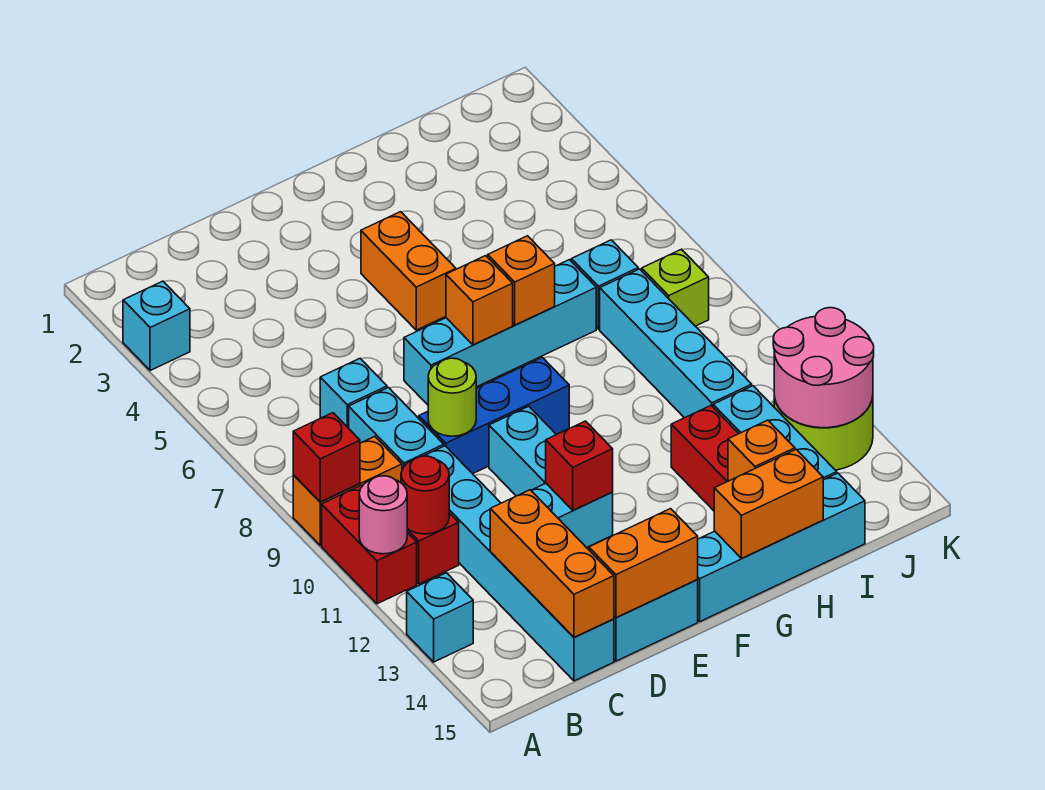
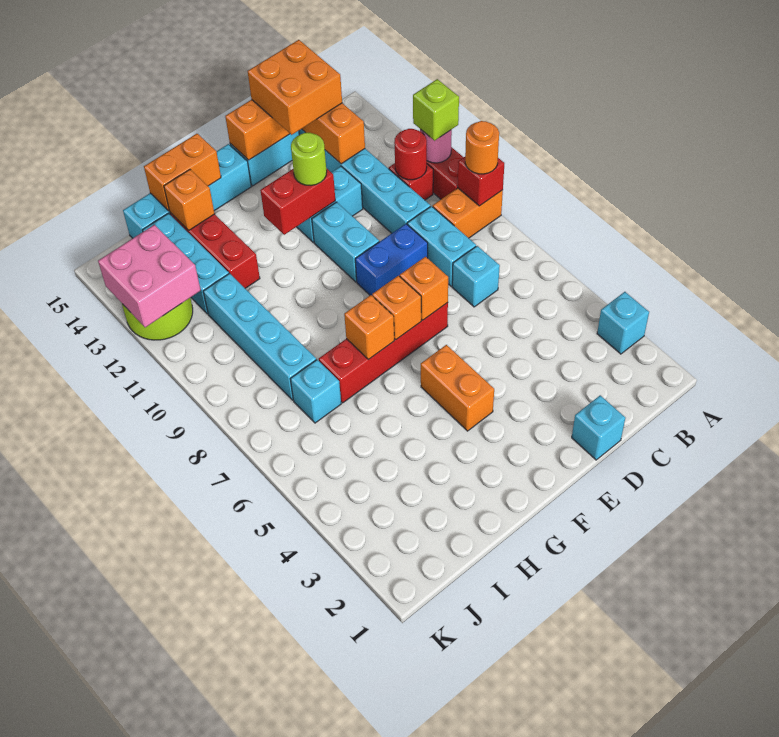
none -> orange 1x1 round brick [465,121,499,174]
cyan 1x1 brick [407,573,473,662] -> cyan 1x1 brick moved to [572,395,625,460]
none -> orange 2x2 brick [248,40,342,135]
blue 1x3 brick [419,357,569,474] -> blue 1x2 brick [355,224,428,295]
lime 1x1 round brick [428,358,476,436] -> lime 1x1 round brick moved to [291,133,327,185]
cyan 1x4 brick [404,260,596,405] -> red 1x4 brick [319,303,448,403]
none -> orange 1x1 brick [400,257,448,320]
red 1x1 brick [546,421,613,510] -> red 1x2 brick [260,168,335,235]
lime 1x1 brick [642,249,709,326] -> lime 1x1 brick moved to [413,79,459,141]
pink 2x2 round brick [773,308,874,428] -> pink 2x2 brick [98,225,201,327]

